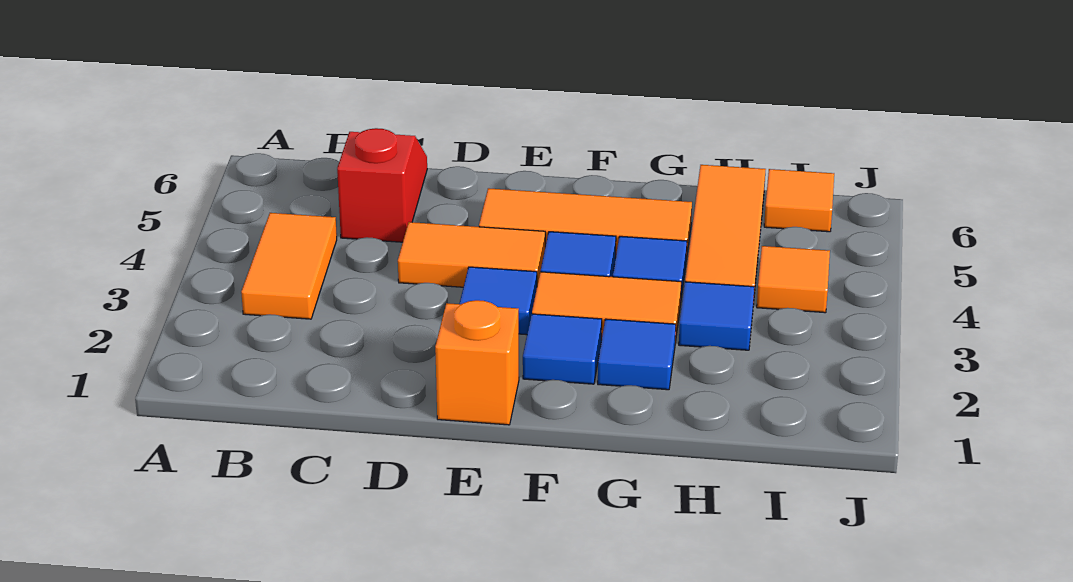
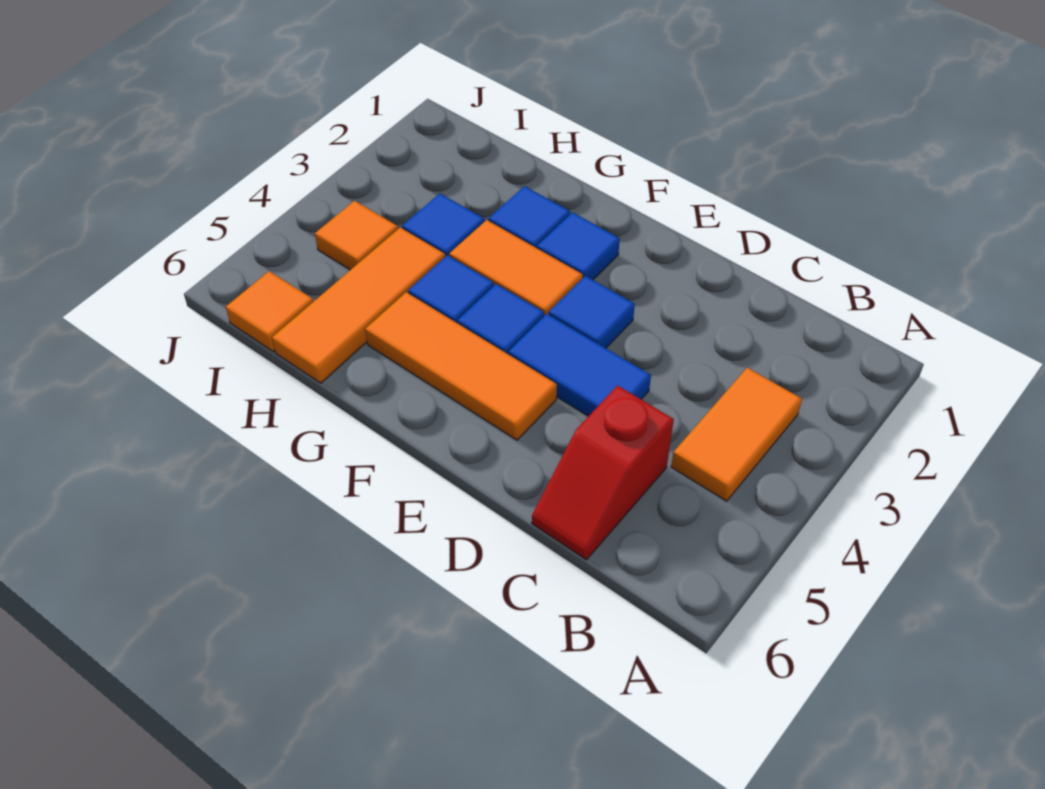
orange 1x2 tile [398,222,545,287] -> blue 1x2 tile [508,314,651,416]
orange 1x1 brick [435,300,519,425] -> none

